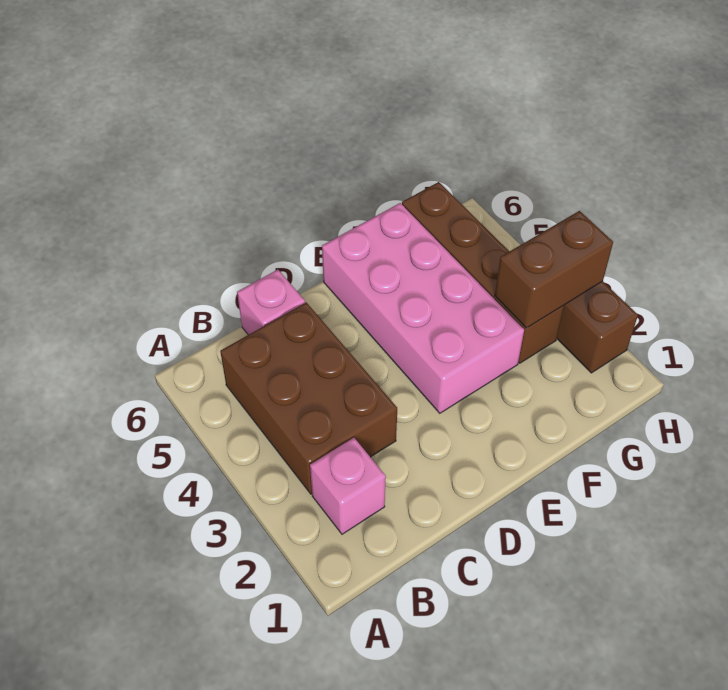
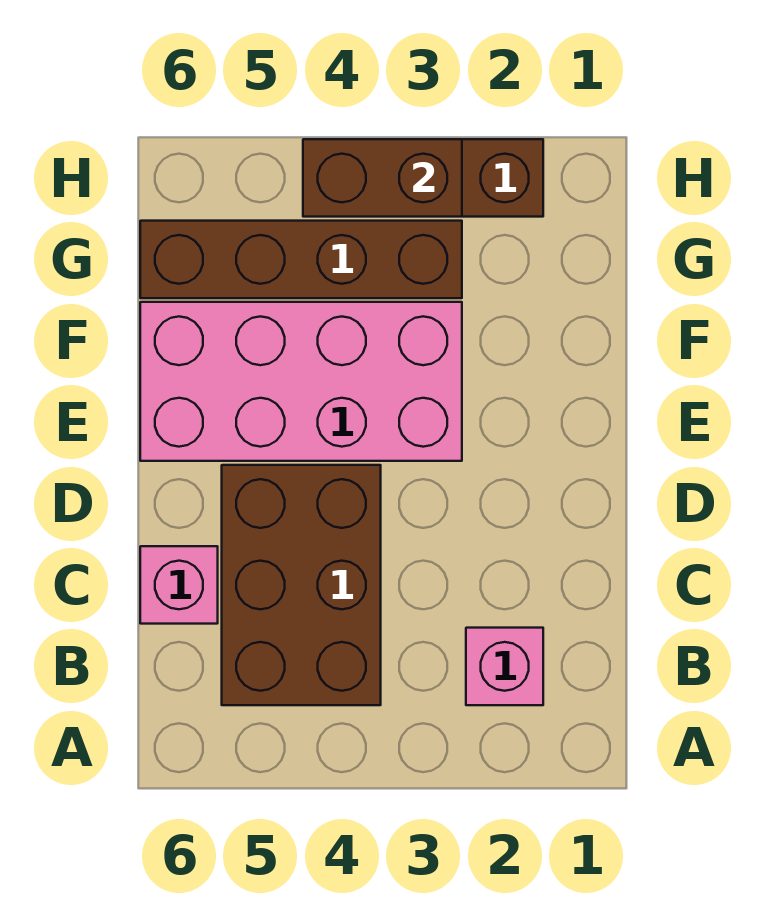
brown 2x3 brick [220,302,397,494] -> brown 2x3 brick turned to [222,465,381,705]
brown 1x2 brick [495,211,613,328] -> brown 1x2 brick turned to [303,139,462,217]

